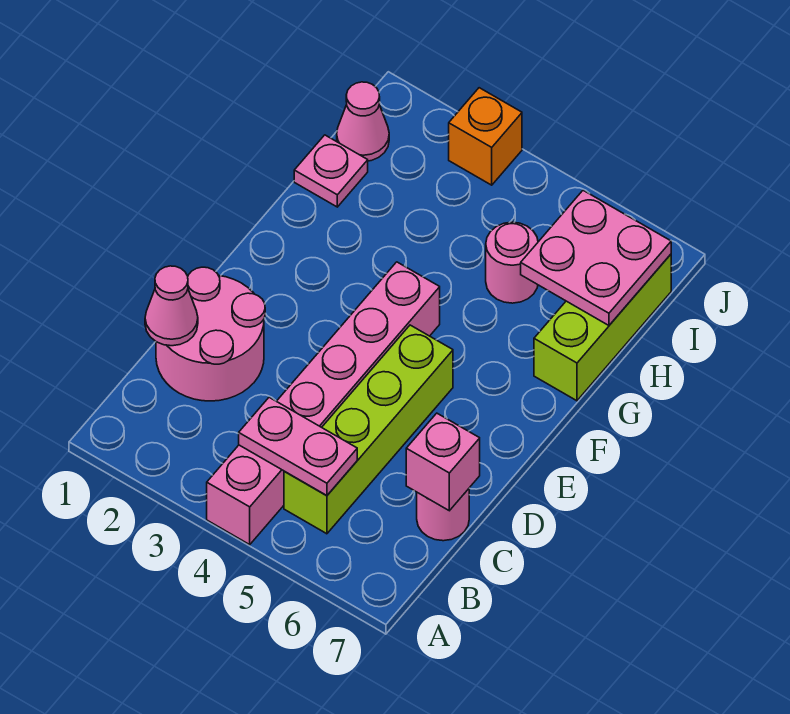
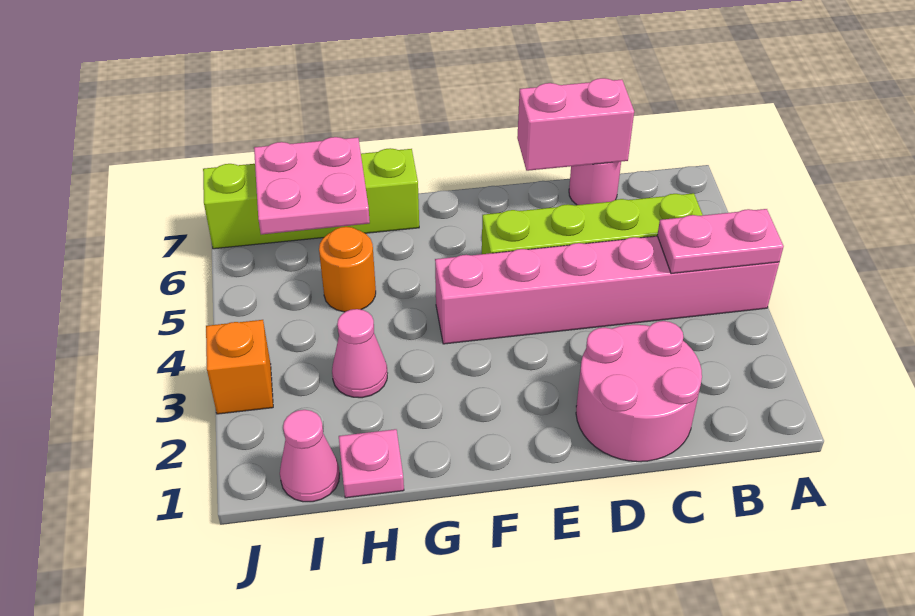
pink 1x2 plate [239,397,357,495] -> pink 1x2 plate turned to [657,209,784,274]
pink 1x1 cone [145,266,198,346] -> pink 1x1 cone moved to [332,309,387,398]
pink 1x1 brick [406,413,480,511] -> pink 1x2 brick [517,78,634,171]
lime 1x3 brick [534,254,671,401] -> lime 1x4 brick [203,148,419,249]
pink 1x1 round brick [486,222,538,303] -> orange 1x1 round brick [319,227,376,312]

